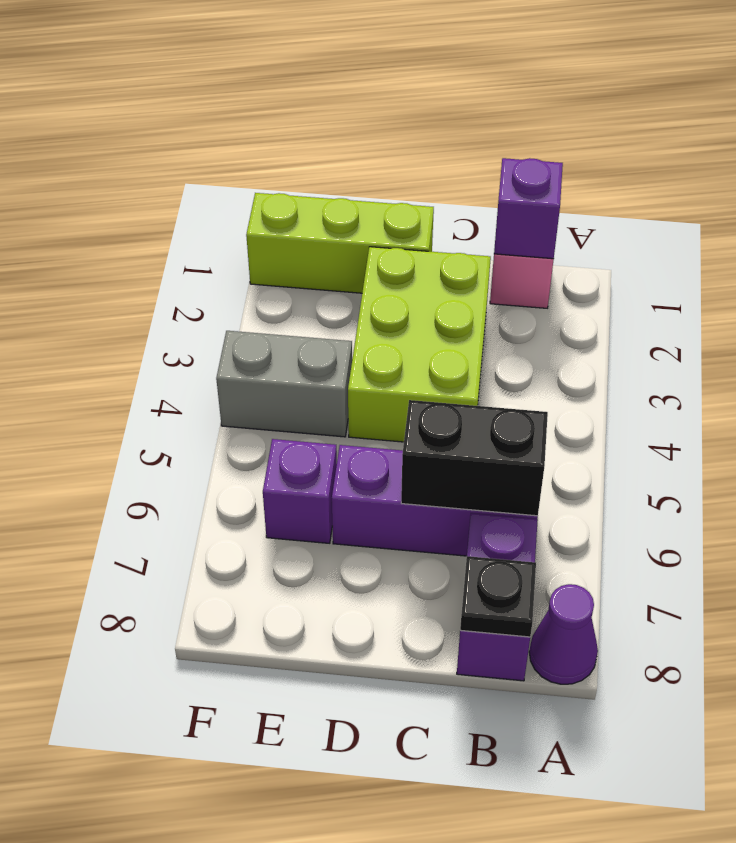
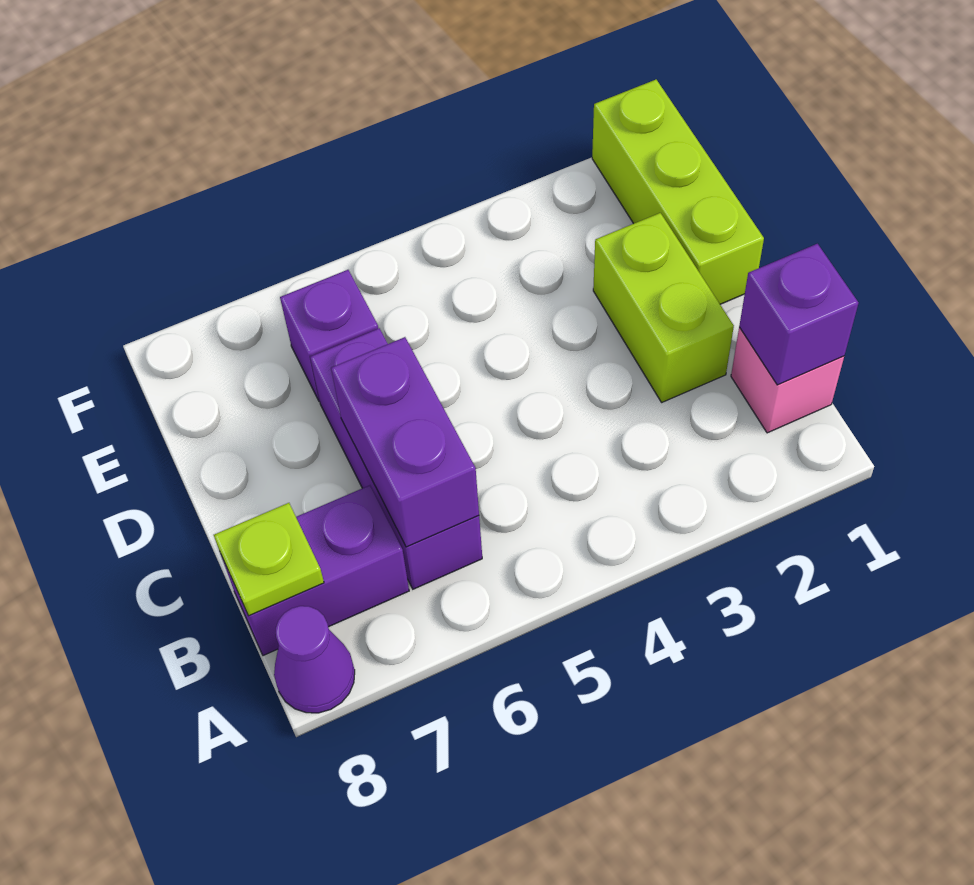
black 1x2 brick [401,400,548,516] -> purple 1x2 brick [331,337,479,547]
black 1x1 plate [460,556,536,637] -> lime 1x1 plate [214,503,324,616]
lime 2x3 brick [348,247,491,442] -> lime 1x2 brick [593,213,734,402]
grey 1x2 brick [216,331,352,437] -> none

